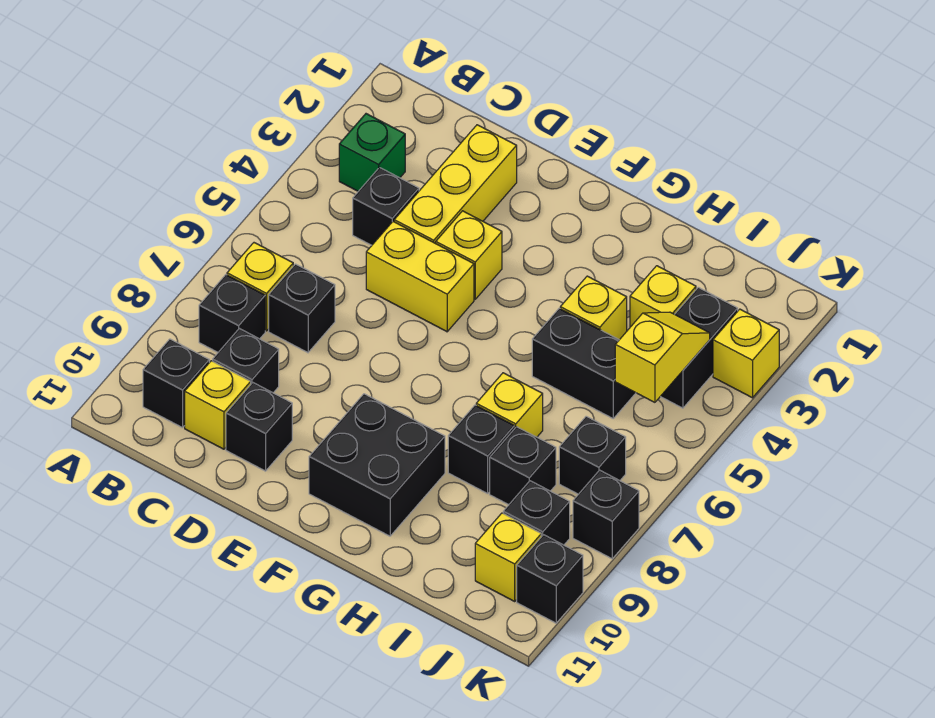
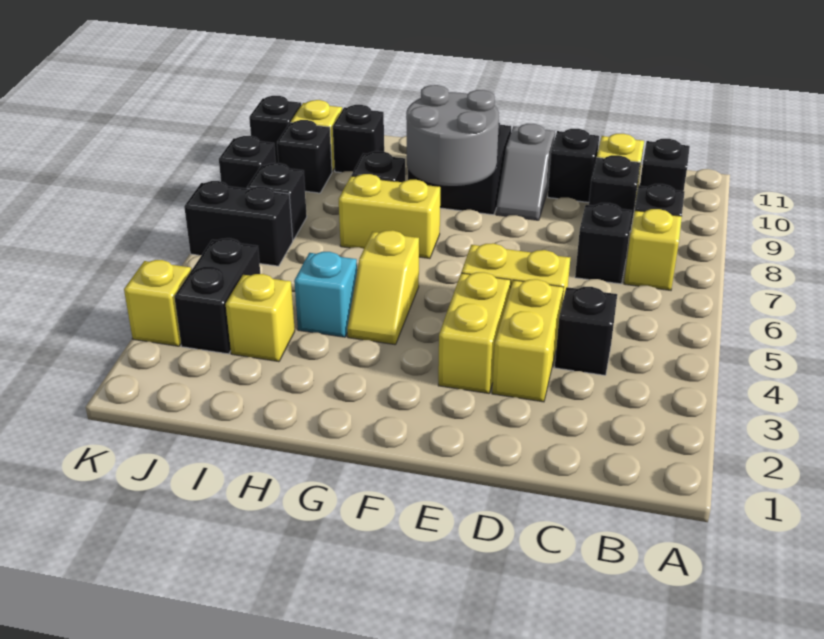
green 1x1 brick [339,114,405,191] -> none
yellow 1x3 brick [394,125,517,243] -> yellow 1x2 brick [492,279,564,402]
yellow 1x1 brick [436,211,502,299] -> yellow 1x2 brick [438,272,511,393]
none -> grey 1x2 slope [496,124,555,220]
none -> grey 2x2 round brick [406,85,499,186]
yellow 1x1 brick [560,276,627,340] -> cyan 1x1 brick [294,252,357,337]
black 1x2 brick [532,308,636,418] -> black 1x2 brick moved to [184,181,293,266]
yellow 1x1 brick [476,373,543,437] -> yellow 1x2 brick [339,174,440,259]
black 1x1 brick [490,427,556,505] -> black 1x1 brick moved to [333,105,384,172]
yellow 1x2 slope [615,312,710,402] -> yellow 1x2 slope moved to [347,230,419,345]

